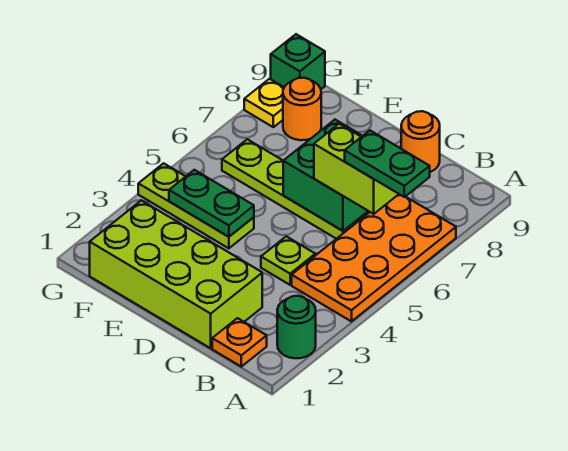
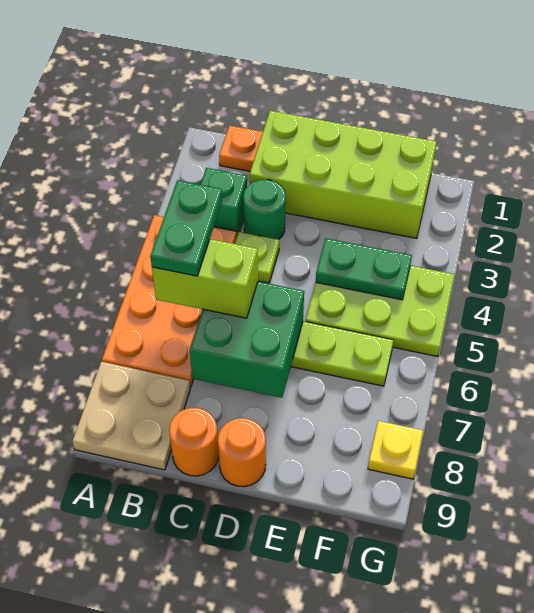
green 1x1 round brick [277,296,316,358] -> green 1x1 round brick moved to [243,179,286,239]
green 1x2 plate [345,130,430,197] -> green 1x2 plate turned to [150,180,222,276]
none -> tan 2x2 plate [72,362,190,470]
lime 1x3 plate [138,163,254,248] -> lime 2x3 plate [306,265,455,357]
orange 1x1 round brick [283,78,321,140] -> orange 1x1 round brick moved to [218,418,266,487]
green 1x1 brick [271,34,325,89] -> green 1x1 brick moved to [200,168,247,235]

